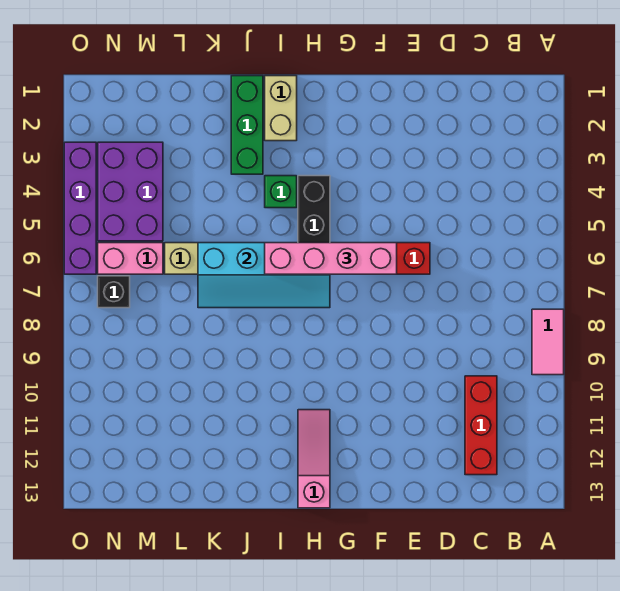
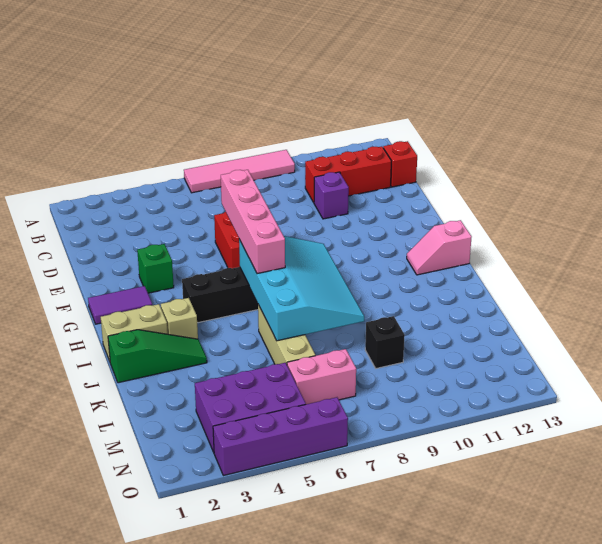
pink 1x2 tile [532,309,564,375] -> pink 1x4 tile [184,150,295,193]
none -> red 1x1 brick [383,141,417,187]
none -> purple 1x1 brick [314,172,349,219]
none -> purple 1x2 tile [88,286,152,324]
cyan 2x4 slope [198,243,330,308] -> cyan 3x4 slope [239,236,364,341]
pink 1x3 slope [298,410,330,508] -> pink 1x2 slope [407,220,471,275]
none -> tan 1x1 brick [161,298,198,339]
green 1x1 brick [265,176,297,208] -> green 1x1 brick moved to [137,244,174,293]
green 1x3 brick [231,76,263,174] -> green 1x3 slope [108,330,207,383]
pink 1x2 brick [98,243,163,274] -> pink 1x2 brick turned to [287,349,356,404]
black 1x1 brick [98,276,130,308] -> black 1x1 brick moved to [365,316,405,368]

